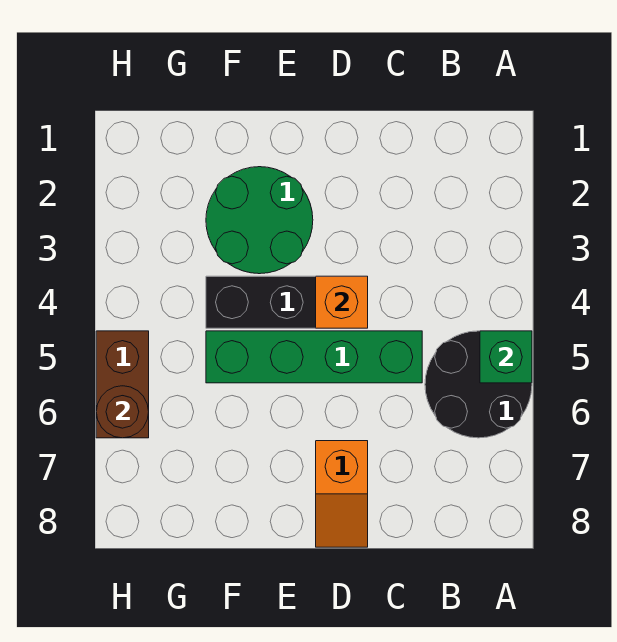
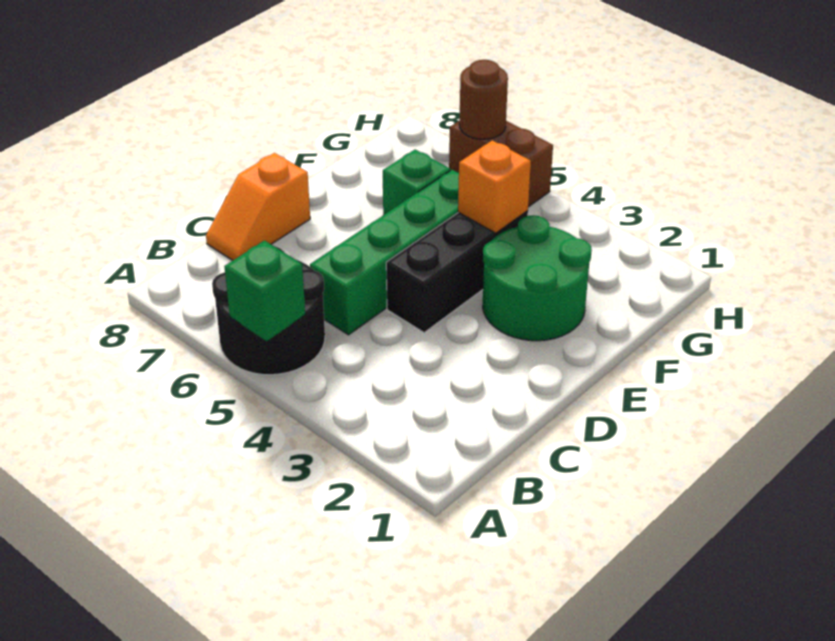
orange 1x1 brick [316,276,368,328] -> orange 1x1 brick moved to [458,140,531,233]
orange 1x2 slope [316,441,368,547] -> orange 1x2 slope turned to [206,153,310,261]
none -> green 1x1 brick [383,150,450,215]

